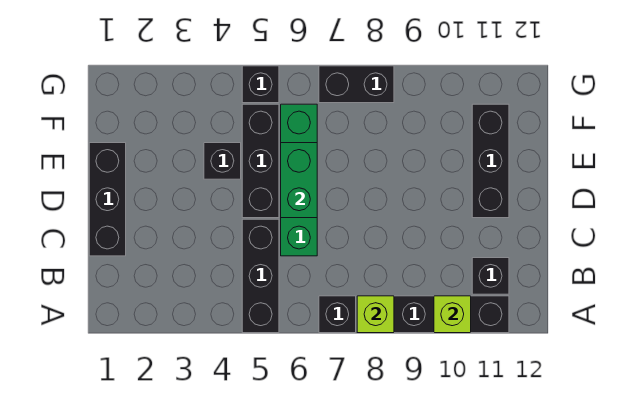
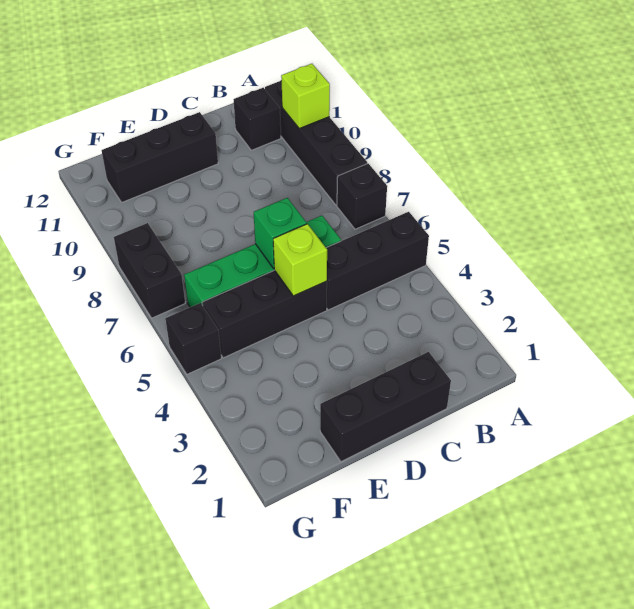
lime 1x1 brick [357,296,394,333] -> lime 1x1 brick moved to [273,224,327,296]
green 1x2 brick [281,143,317,218] -> green 1x1 brick [254,198,307,269]
black 1x1 brick [204,143,241,179] -> none

